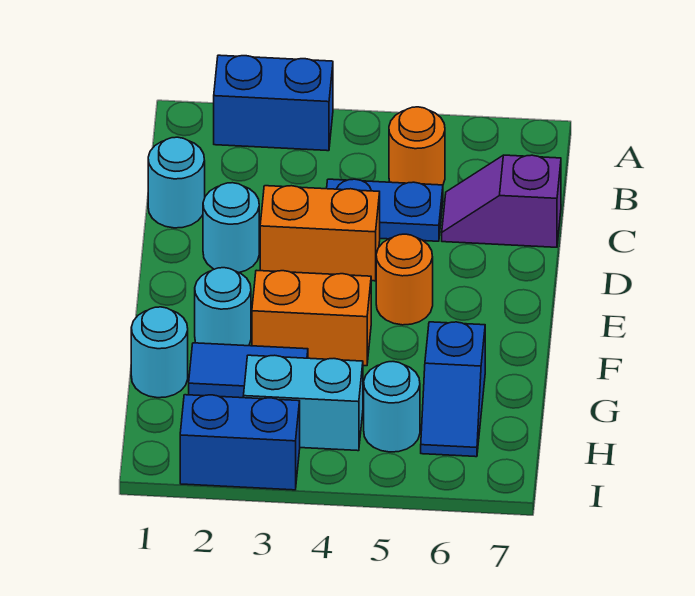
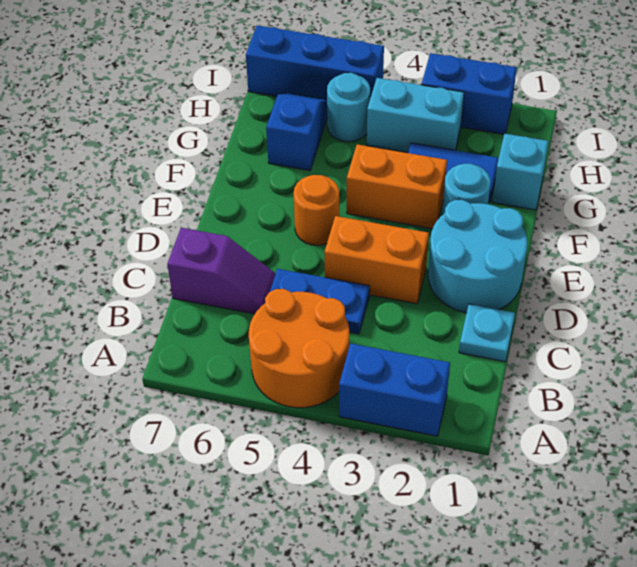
orange 1x1 round brick [389,107,445,185] -> orange 2x2 round brick [249,289,349,408]
cyan 1x1 round brick [148,137,205,228] -> cyan 1x1 plate [459,304,515,362]
cyan 1x1 round brick [203,183,259,272] -> cyan 2x2 round brick [428,200,527,313]
cyan 1x1 round brick [131,307,188,398] -> cyan 1x1 brick [492,133,549,210]
none -> blue 1x3 brick [246,25,384,100]

